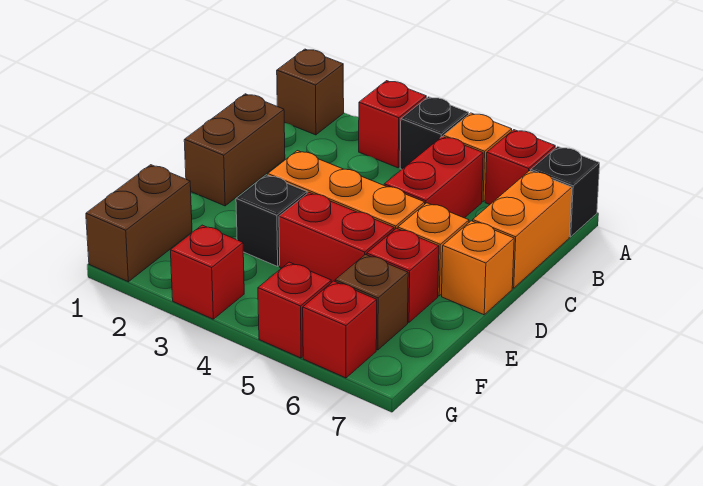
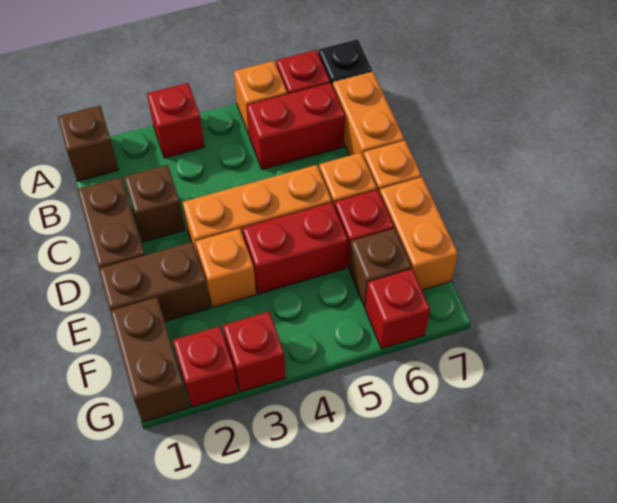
black 1x1 brick [400,97,469,169] -> none
red 1x2 brick [384,137,483,218] -> red 1x2 brick turned to [247,83,345,169]
none -> brown 1x1 brick [124,165,185,242]
none -> brown 1x2 brick [99,242,210,321]
black 1x1 brick [236,175,307,266] -> orange 1x1 brick [195,229,256,307]
none -> orange 1x2 brick [380,177,458,290]
red 1x1 brick [258,262,331,358] -> red 1x1 brick moved to [173,326,238,407]

